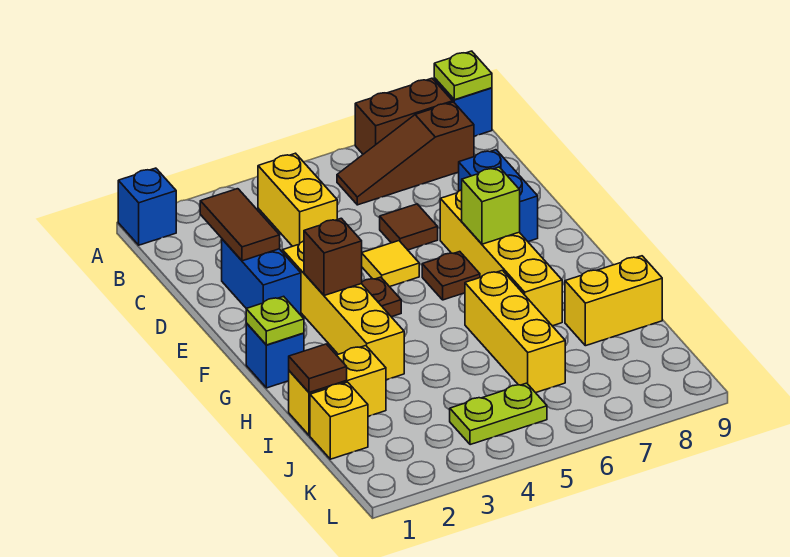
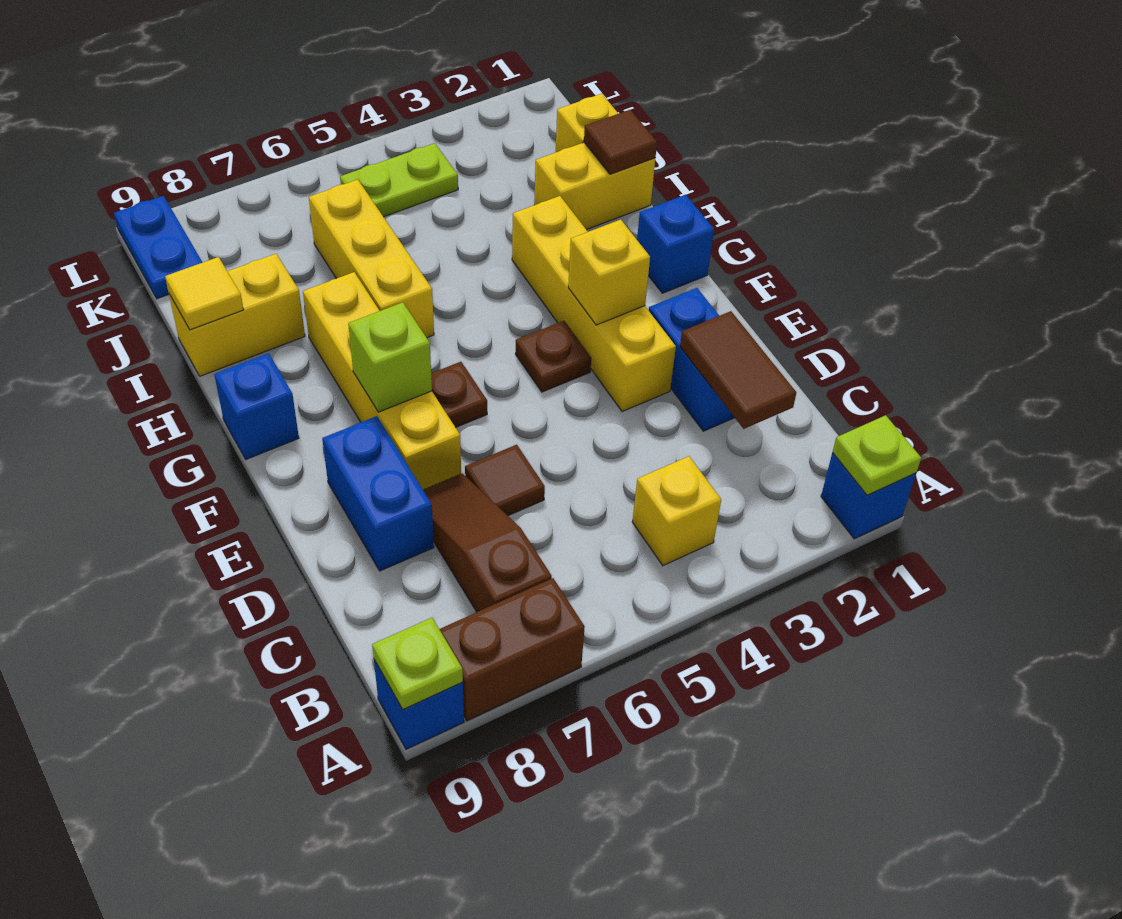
yellow 1x2 brick [258,153,337,246] -> yellow 1x1 brick [632,456,721,566]
brown 1x3 slope [337,102,474,205] -> brown 1x3 slope turned to [423,473,552,612]
yellow 1x1 tile [362,241,419,287] -> yellow 1x1 tile moved to [165,257,243,330]
brown 1x1 brick [304,218,362,296] -> yellow 1x1 brick [568,220,650,325]
lime 1x1 plate [246,296,304,345] -> lime 1x1 plate moved to [833,415,921,495]
none -> blue 1x1 brick [214,353,299,459]
none -> blue 1x2 plate [114,196,203,299]

